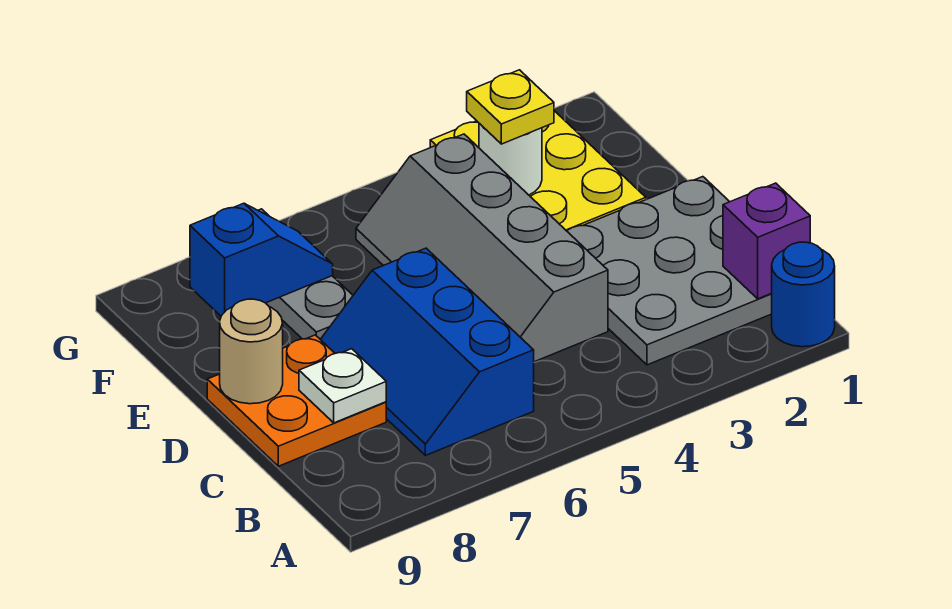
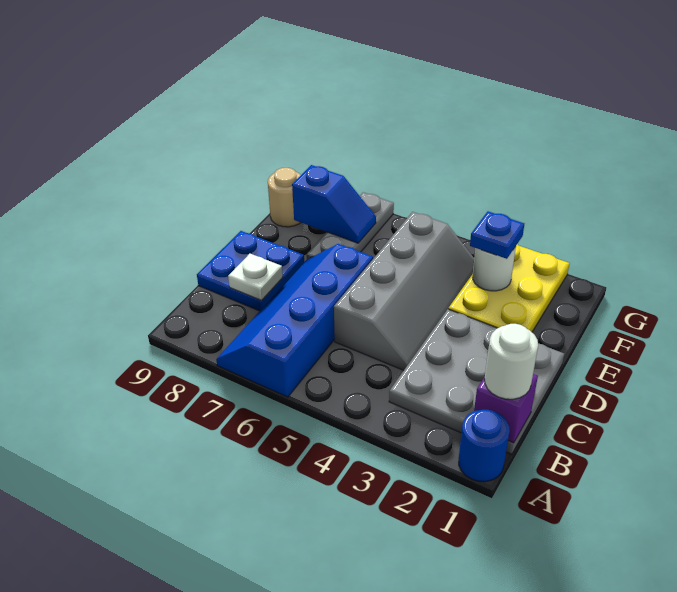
none -> white 1x1 round brick [485,324,538,399]
blue 2x3 slope [320,248,534,456] -> blue 2x4 slope [216,244,373,397]
grey 2x4 slope [356,134,608,362] -> grey 2x4 slope turned to [334,212,474,370]
orange 2x2 plate [207,335,386,466] -> blue 2x2 plate [197,231,304,311]
tan 1x1 round brick [220,299,283,404] -> tan 1x1 round brick moved to [268,168,301,227]
yellow 1x1 plate [467,70,554,144] -> blue 1x1 plate [470,211,524,259]

